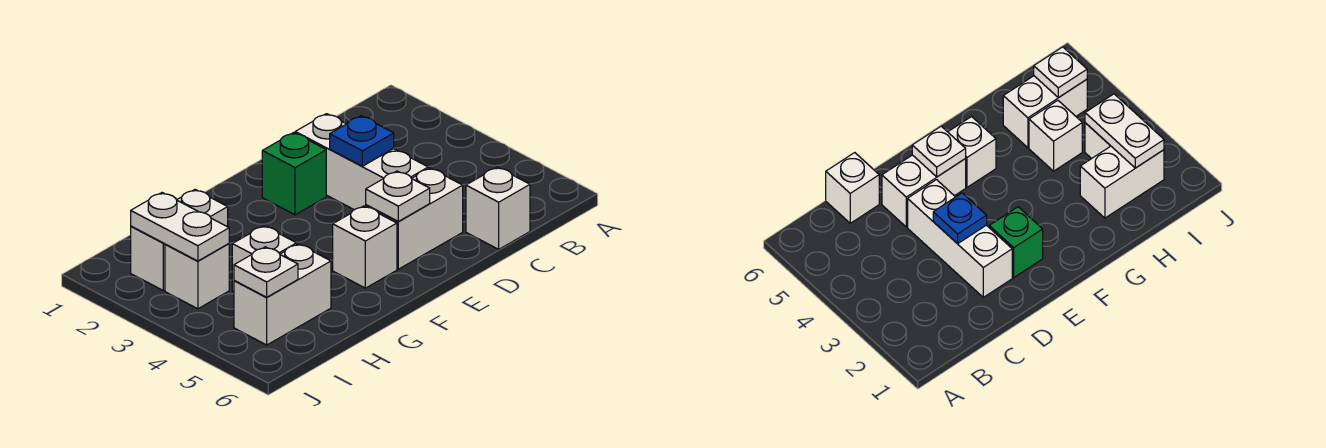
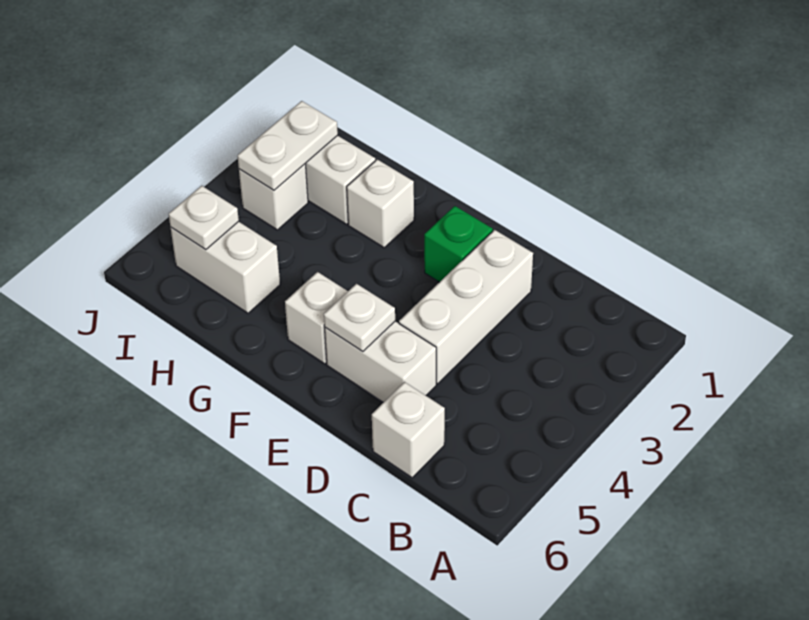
blue 1x1 plate [330,116,394,166] -> none
white 1x1 brick [232,226,297,291] -> white 1x1 brick moved to [347,159,414,248]

